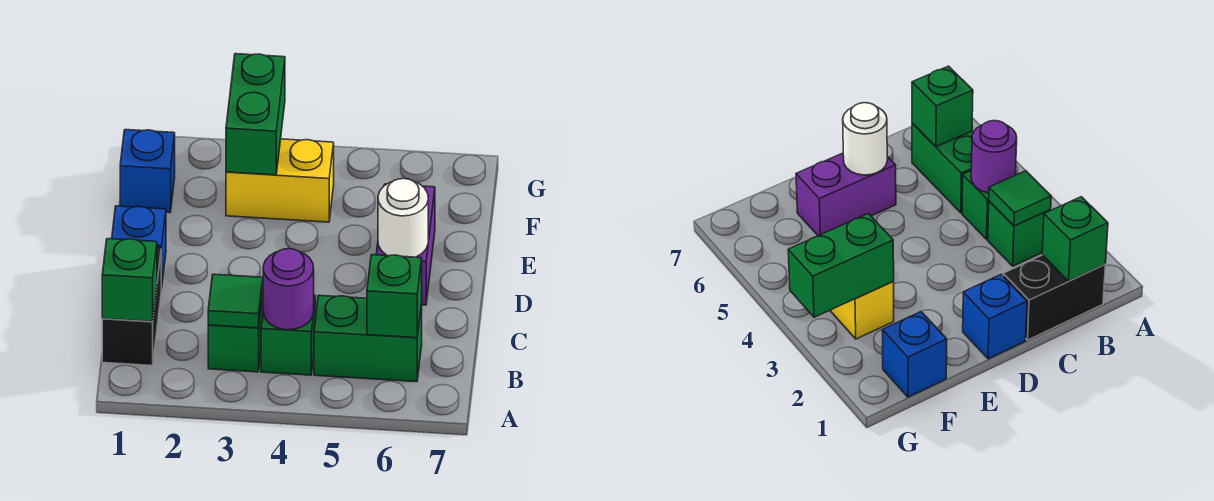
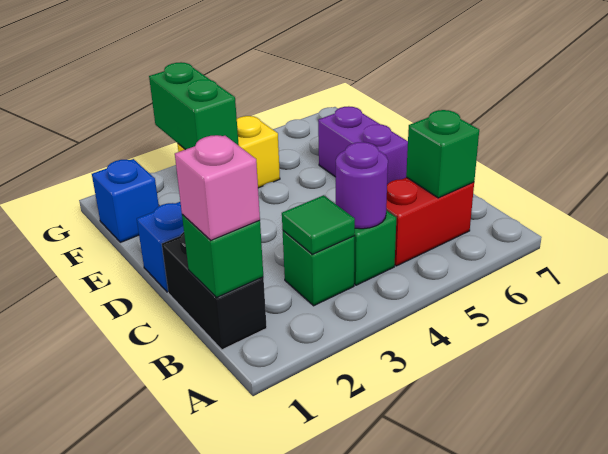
none -> pink 1x1 brick [175,135,260,240]
green 1x2 brick [314,295,422,382] -> red 1x2 brick [386,177,474,266]
white 1x1 round brick [378,179,428,257] -> none

